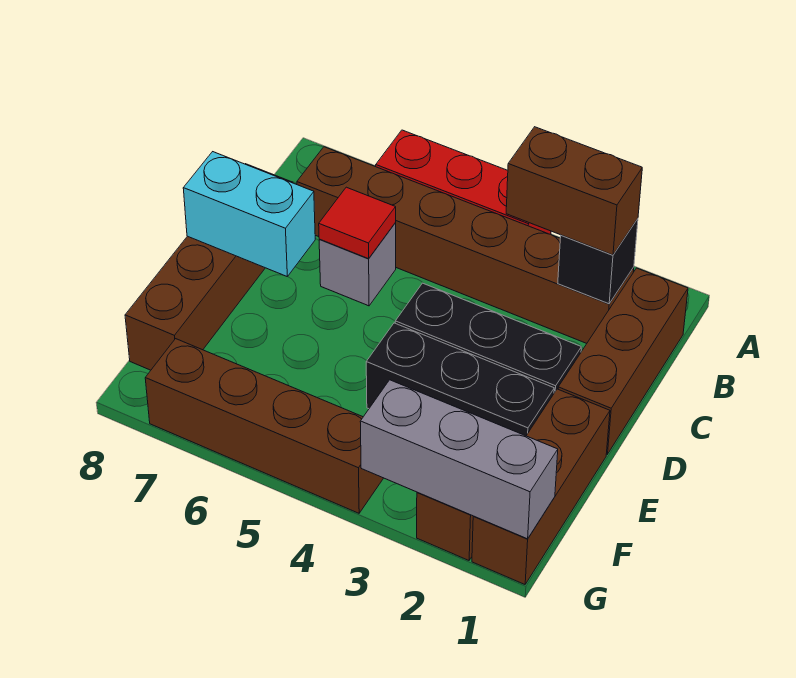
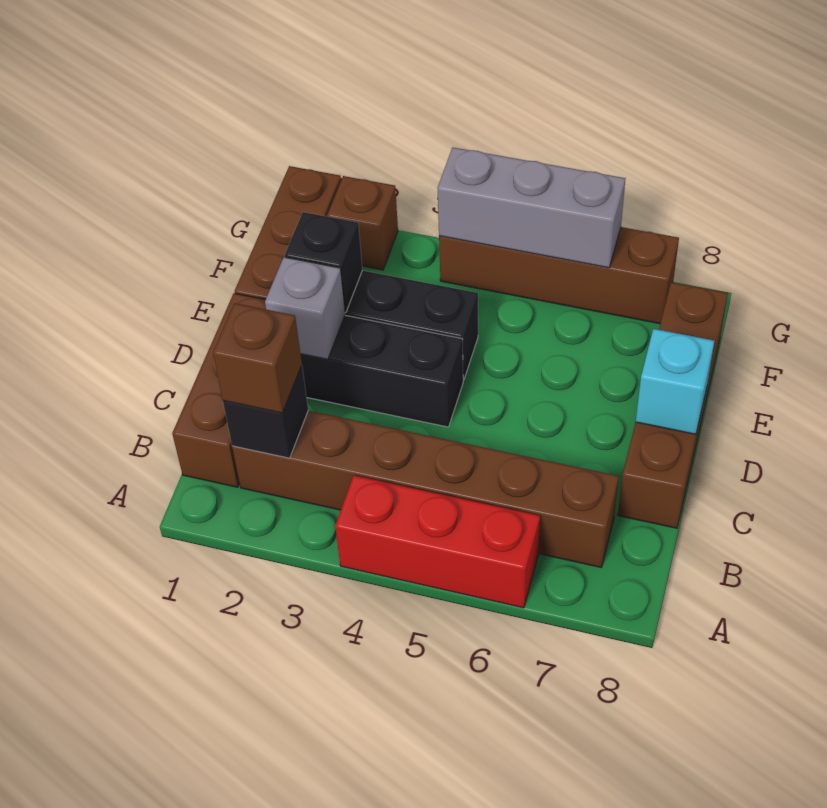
brown 1x2 brick [506,127,642,255] -> brown 1x1 brick [213,303,302,413]
grey 1x1 brick [319,223,396,306] -> grey 1x1 brick moved to [265,257,345,359]
red 1x1 tile [319,187,396,259] -> none
cyan 1x2 brick [183,152,315,277] -> cyan 1x1 brick [636,329,714,434]
none -> black 1x1 brick [285,212,362,313]
grey 1x3 brick [360,380,558,539] -> grey 1x3 brick moved to [437,147,625,268]

